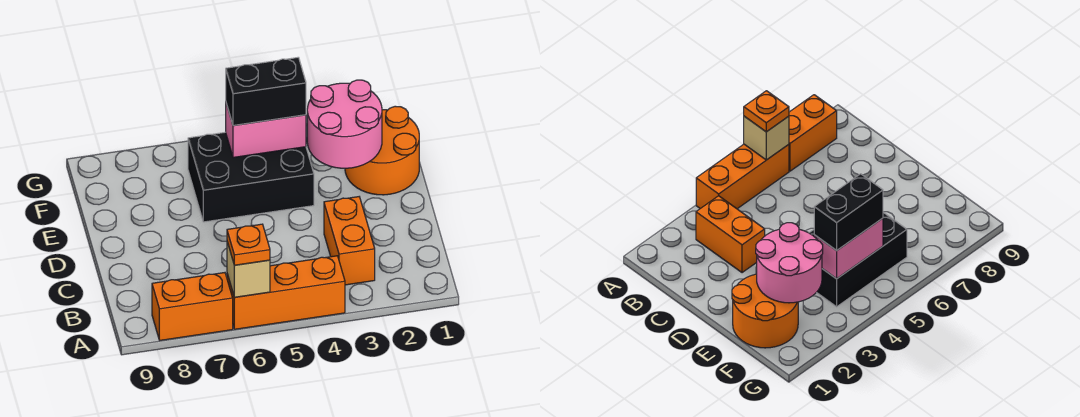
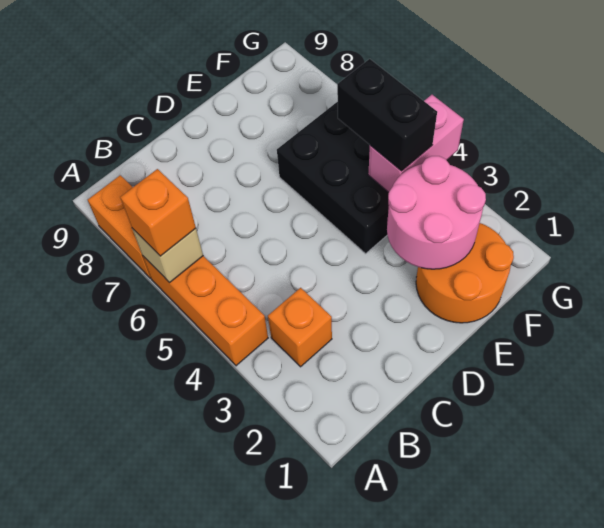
orange 1x1 plate [227,224,270,265] -> orange 1x1 brick [120,169,196,256]
orange 1x2 brick [324,197,375,285] -> orange 1x1 brick [268,288,332,367]
pink 1x2 brick [226,104,306,158] -> pink 1x2 brick turned to [368,95,464,192]

